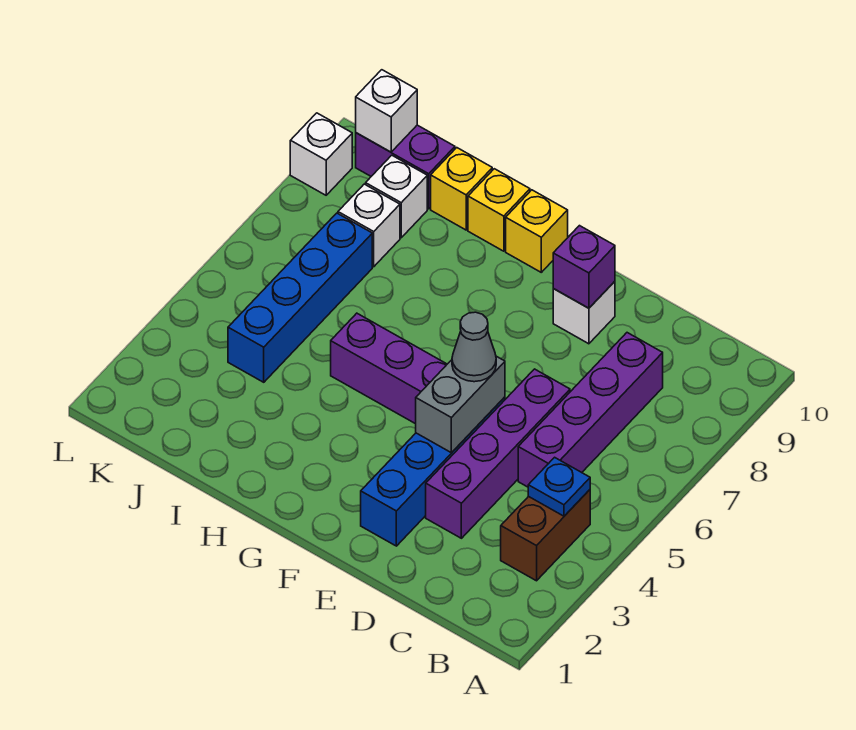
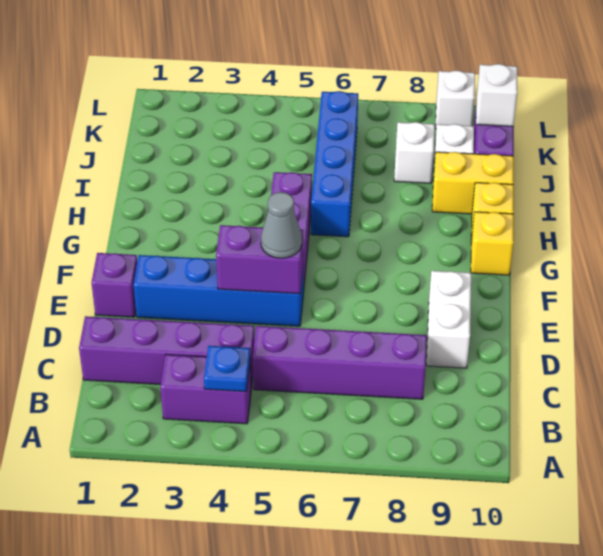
brown 1x2 brick [501,490,590,581] -> purple 1x2 brick [160,354,251,424]
purple 1x4 brick [426,369,570,538] -> purple 1x4 brick moved to [79,316,255,389]
grey 1x2 brick [416,356,505,453] -> purple 1x2 brick [216,225,303,294]
white 1x1 brick [553,281,615,344] -> white 1x2 brick [426,271,471,368]
purple 1x1 brick [553,226,615,308] -> purple 1x1 brick moved to [92,253,137,317]
yellow 1x1 brick [431,148,492,230] -> yellow 1x2 brick [432,152,514,214]
blue 1x4 brick [228,213,372,382] -> blue 1x4 brick turned to [311,91,358,237]

